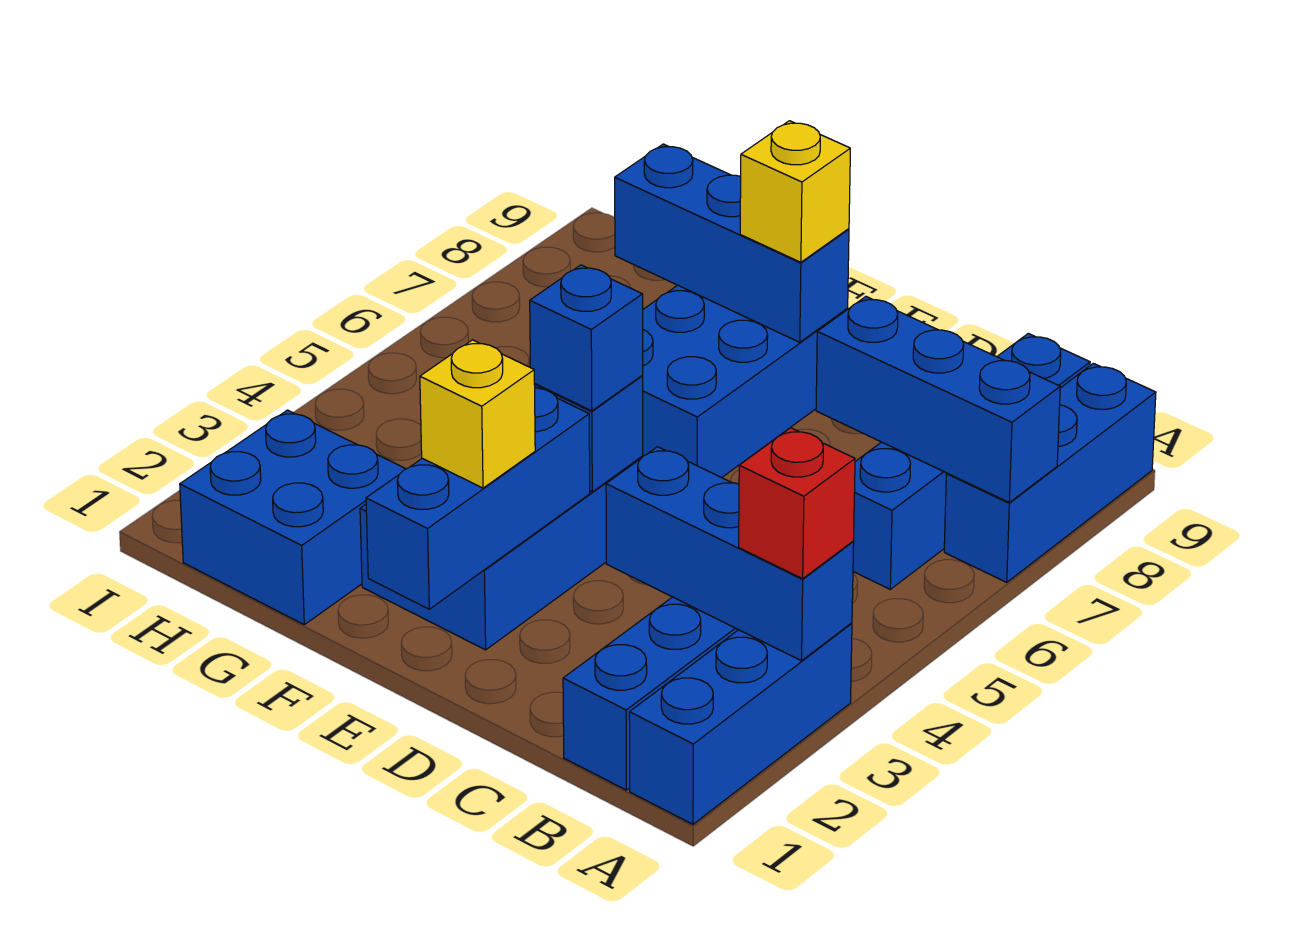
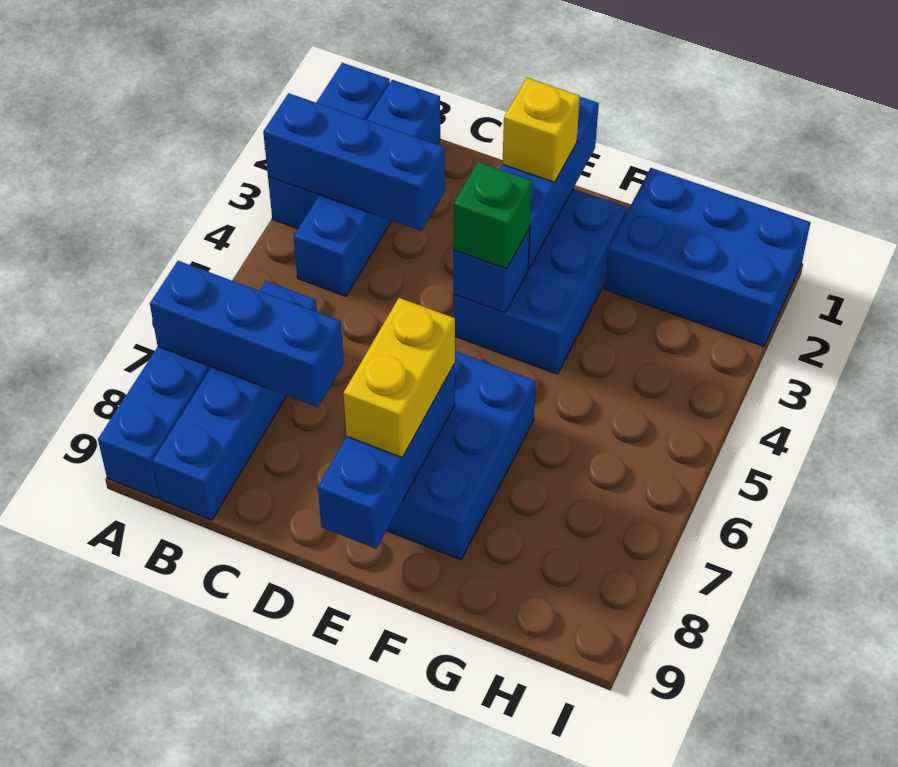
red 1x1 brick [739,428,855,579] -> none
blue 1x1 brick [530,265,643,411] -> green 1x1 brick [453,162,532,269]
blue 1x3 brick [615,144,849,342] -> blue 1x3 brick turned to [318,364,455,549]
yellow 1x1 brick [740,121,850,262] -> yellow 1x2 brick [343,298,455,457]
blue 2x2 brick [180,410,405,625] -> blue 2x3 brick [605,168,811,346]

